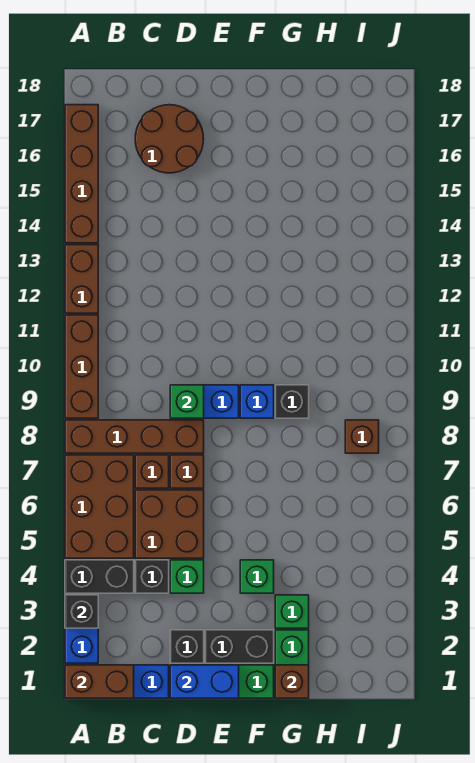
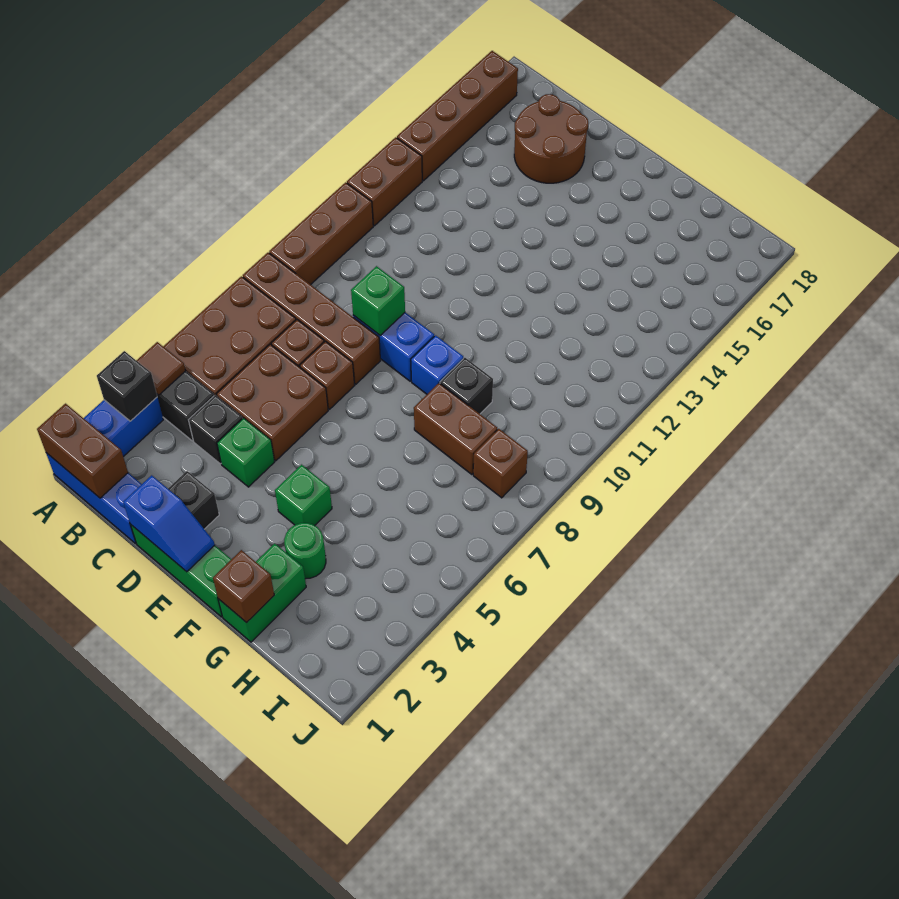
none -> brown 1x1 tile [136,342,185,395]
blue 1x2 brick [170,665,239,698] -> blue 1x2 slope [123,475,215,572]
black 1x2 brick [205,630,274,663] -> none
green 1x1 brick [275,595,309,628] -> green 1x1 round brick [284,523,326,579]
none -> brown 1x2 brick [414,383,497,474]

